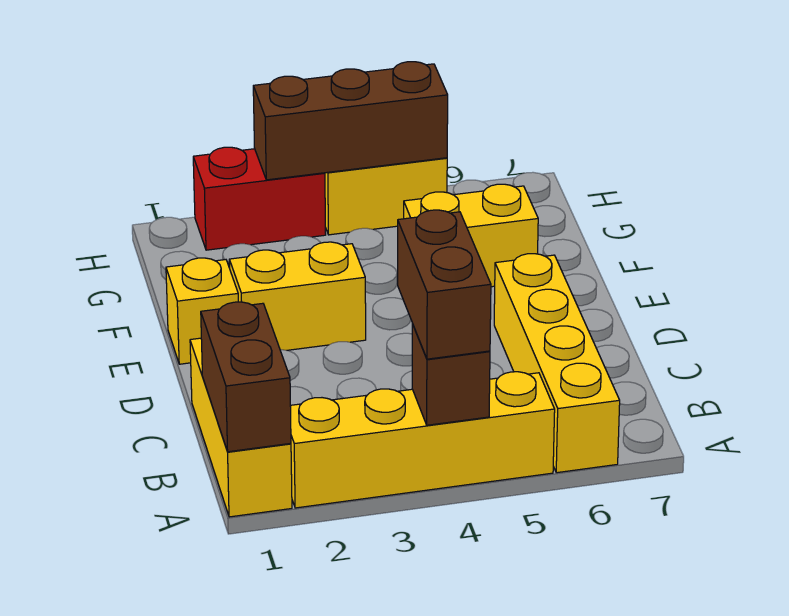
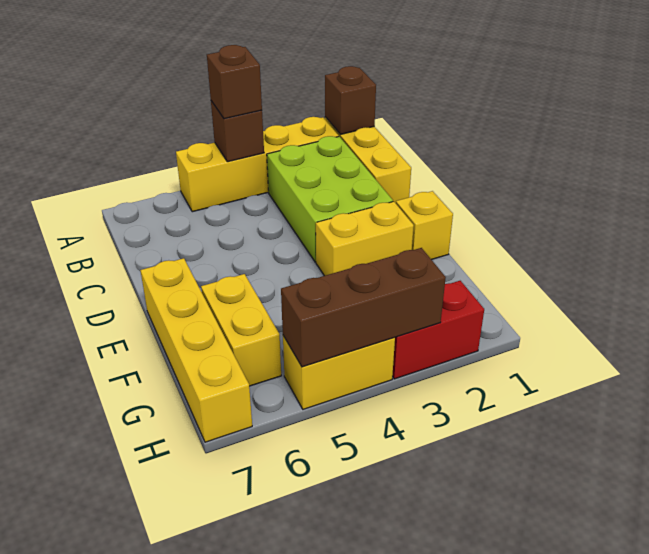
brown 1x2 brick [201,302,291,452] -> brown 1x1 brick [325,66,376,135]
brown 1x2 brick [398,210,491,359] -> brown 1x1 brick [207,45,262,119]
yellow 1x4 brick [494,254,620,473] -> yellow 1x4 brick moved to [140,258,252,442]
none -> lime 2x3 brick [267,136,393,262]
yellow 1x2 brick [404,184,538,287] -> yellow 1x2 brick turned to [201,274,281,386]

